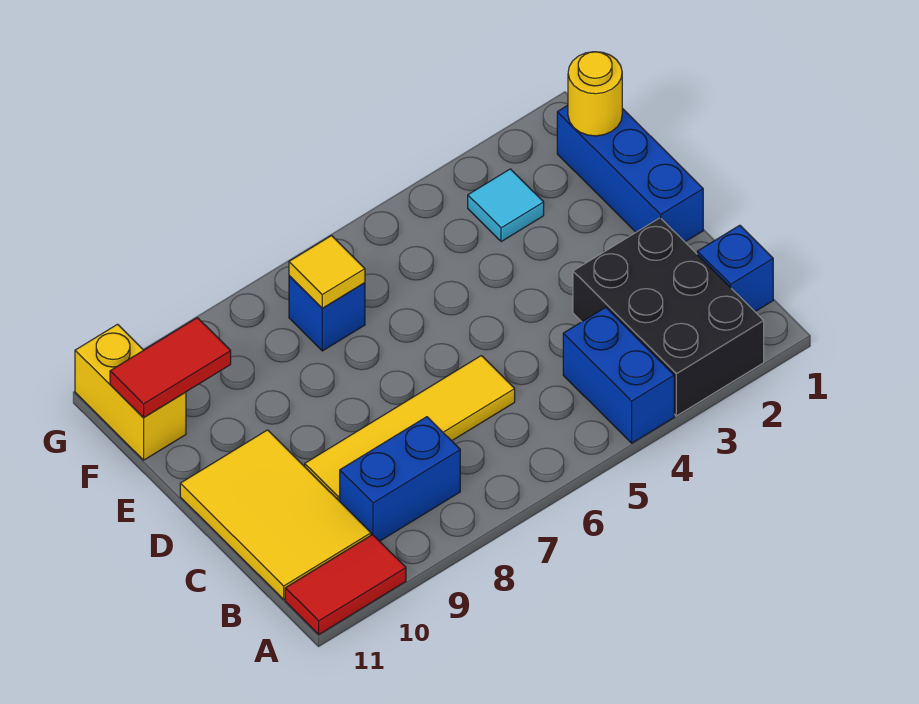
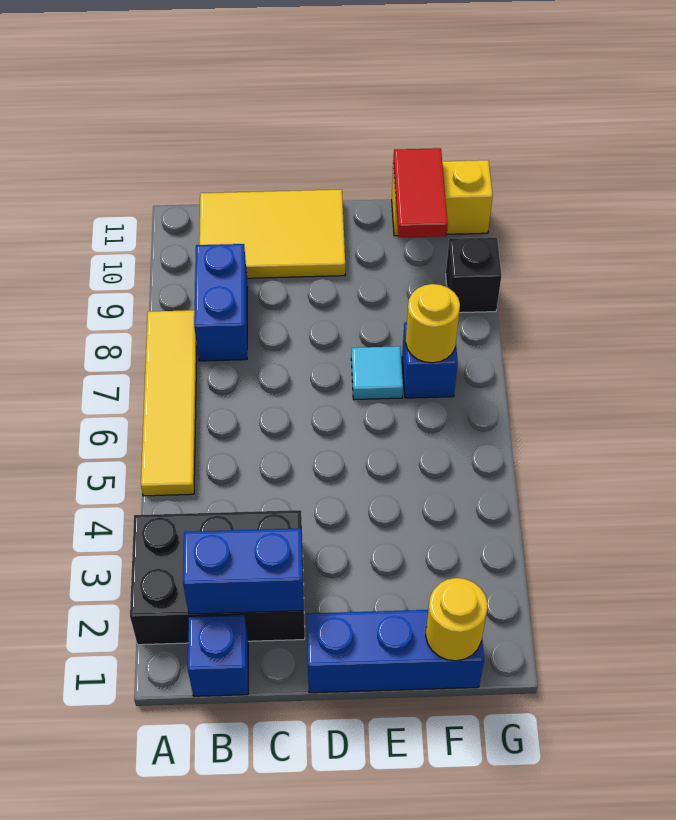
blue 1x2 brick [563,307,674,443] -> blue 1x2 brick moved to [183,528,304,614]
red 1x2 tile [285,535,406,634] -> none
yellow 1x4 tile [305,356,515,501] -> yellow 1x4 tile moved to [141,310,197,496]
cyan 1x1 tile [468,169,544,242] -> cyan 1x1 tile moved to [351,346,403,400]
yellow 1x1 tile [289,236,365,308] -> yellow 1x1 round brick [406,284,460,363]
none -> black 1x1 brick [446,237,501,313]

